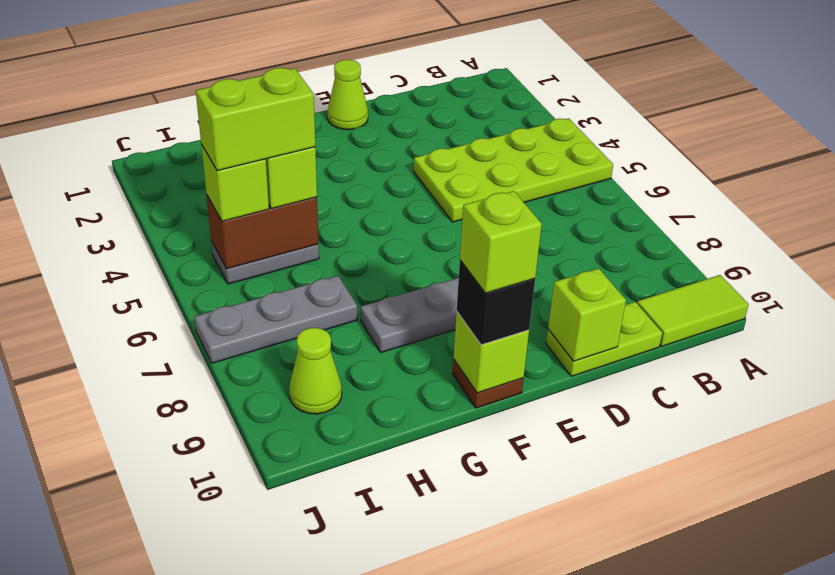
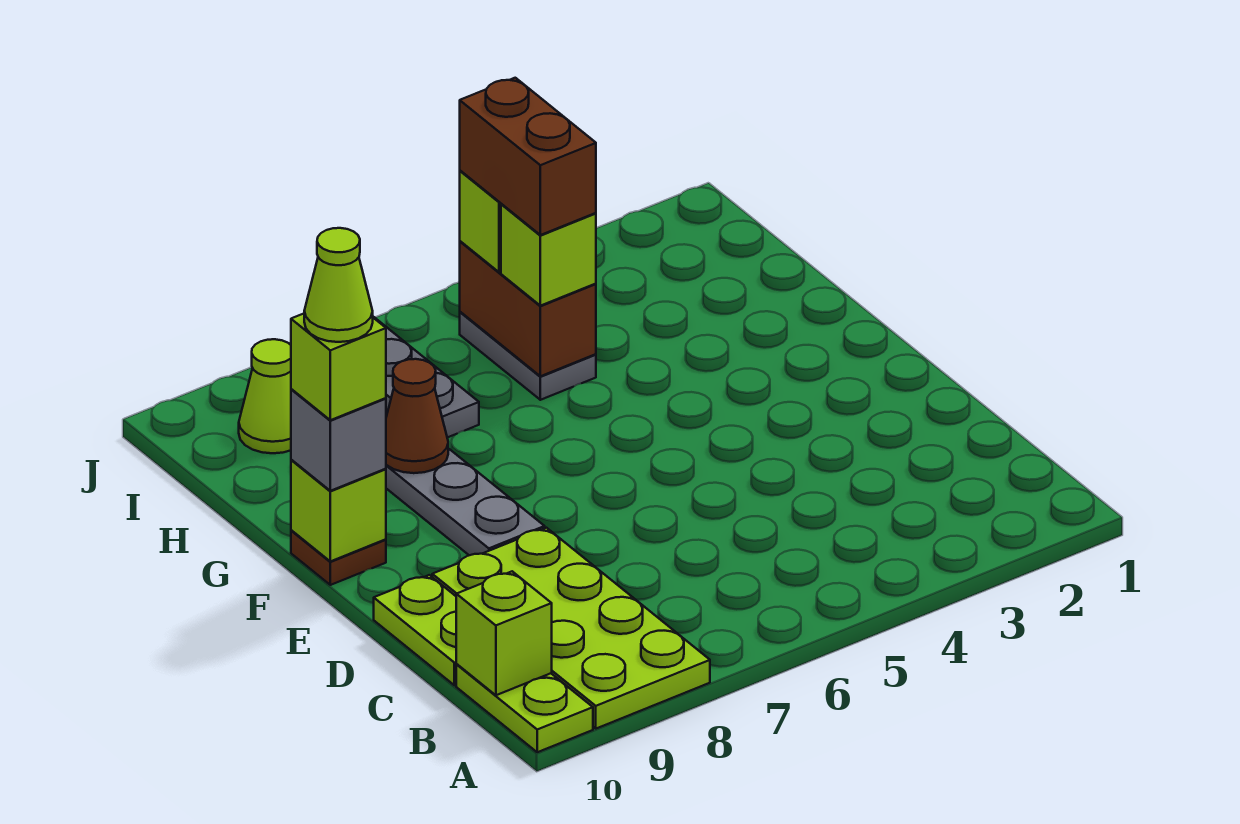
lime 2x4 plate [414,118,613,222] -> lime 2x4 plate moved to [432,528,710,729]
lime 1x2 tile [637,275,749,346] -> lime 1x2 plate [456,664,593,752]
lime 1x1 brick [548,268,626,361] -> lime 1x1 brick moved to [456,571,552,695]
lime 1x1 cone [328,60,368,130] -> lime 1x1 cone moved to [304,228,373,342]
black 1x1 brick [457,260,535,345] -> grey 1x1 brick [291,389,386,491]
none -> brown 1x1 cone [386,359,448,473]
lime 1x2 brick [196,68,315,171] -> brown 1x2 brick [460,78,596,235]

